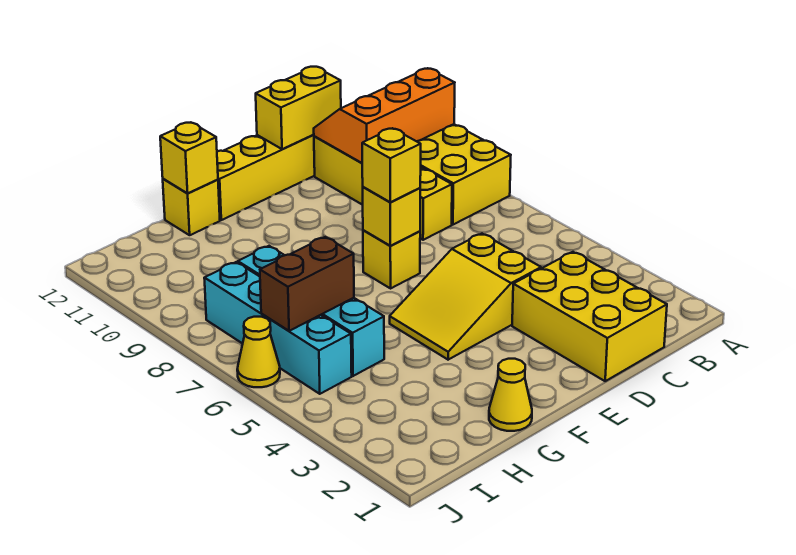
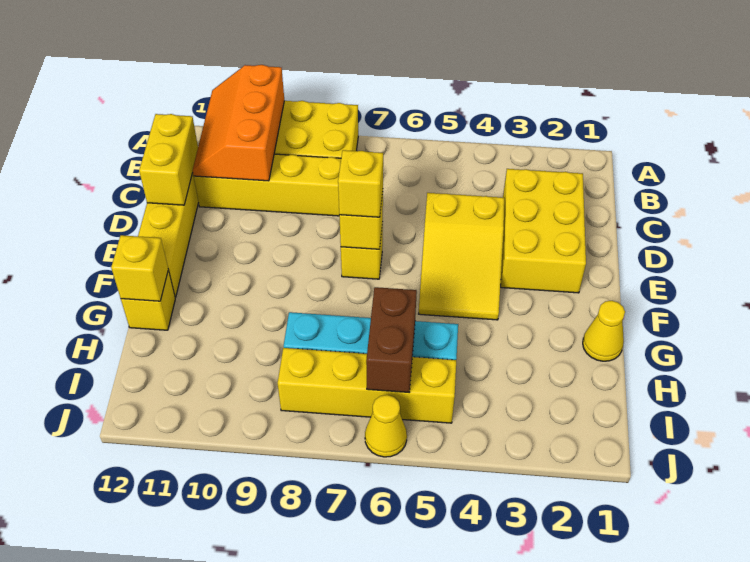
yellow 2x3 brick [512,252,667,381] -> yellow 2x3 brick turned to [501,169,586,293]
cyan 1x4 brick [204,262,352,394] -> yellow 1x4 brick [277,348,456,423]

